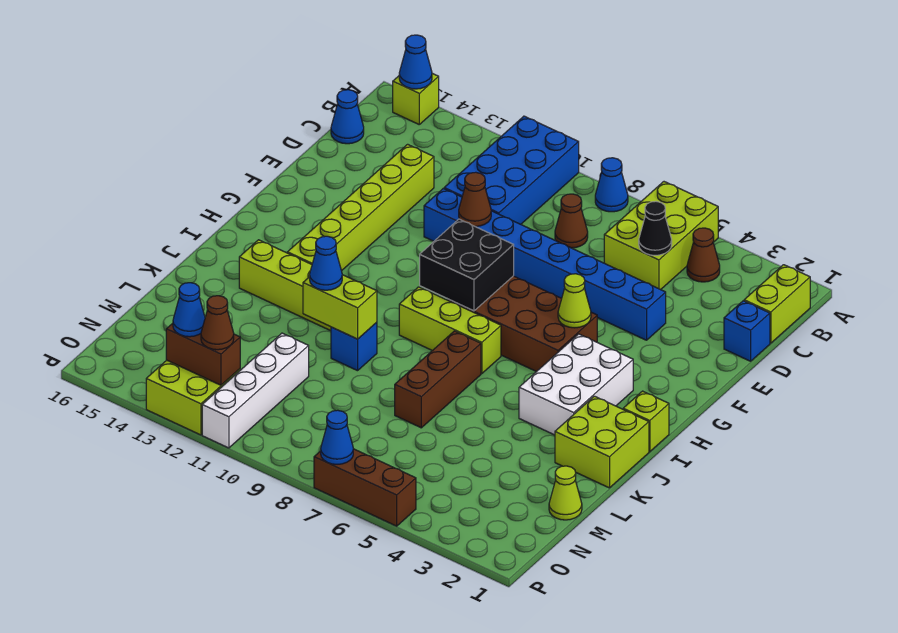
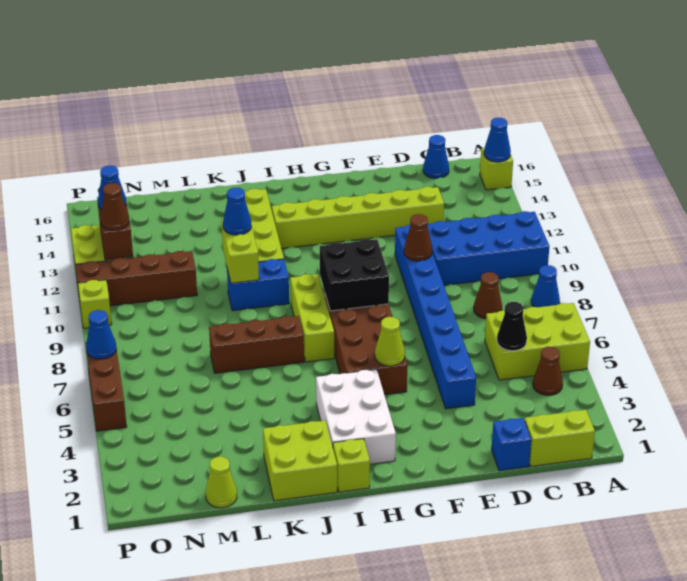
white 2x3 brick [519,334,633,435] -> white 2x3 brick turned to [316,369,396,464]
blue 1x1 brick [331,322,377,371] -> blue 1x2 brick [227,259,289,311]
white 1x4 brick [202,333,309,448] -> brown 1x4 brick [76,251,197,306]
none -> lime 1x1 brick [78,280,112,328]

